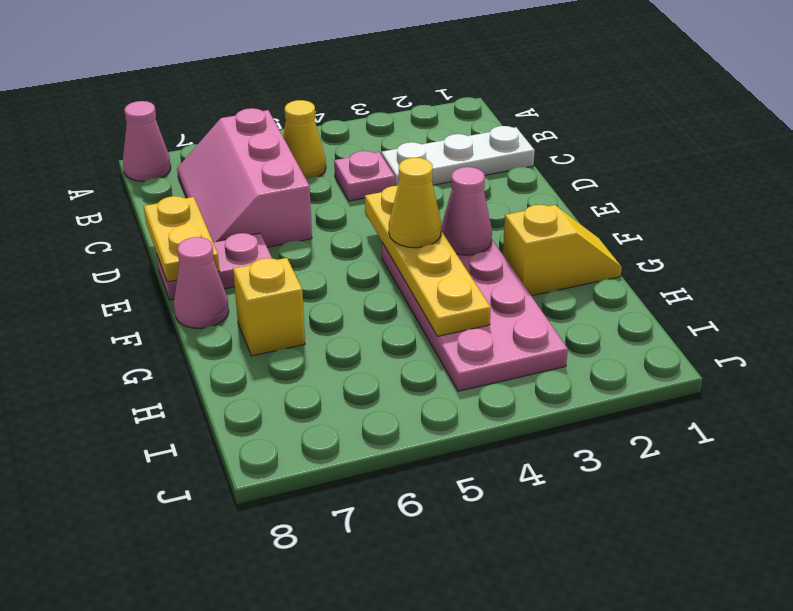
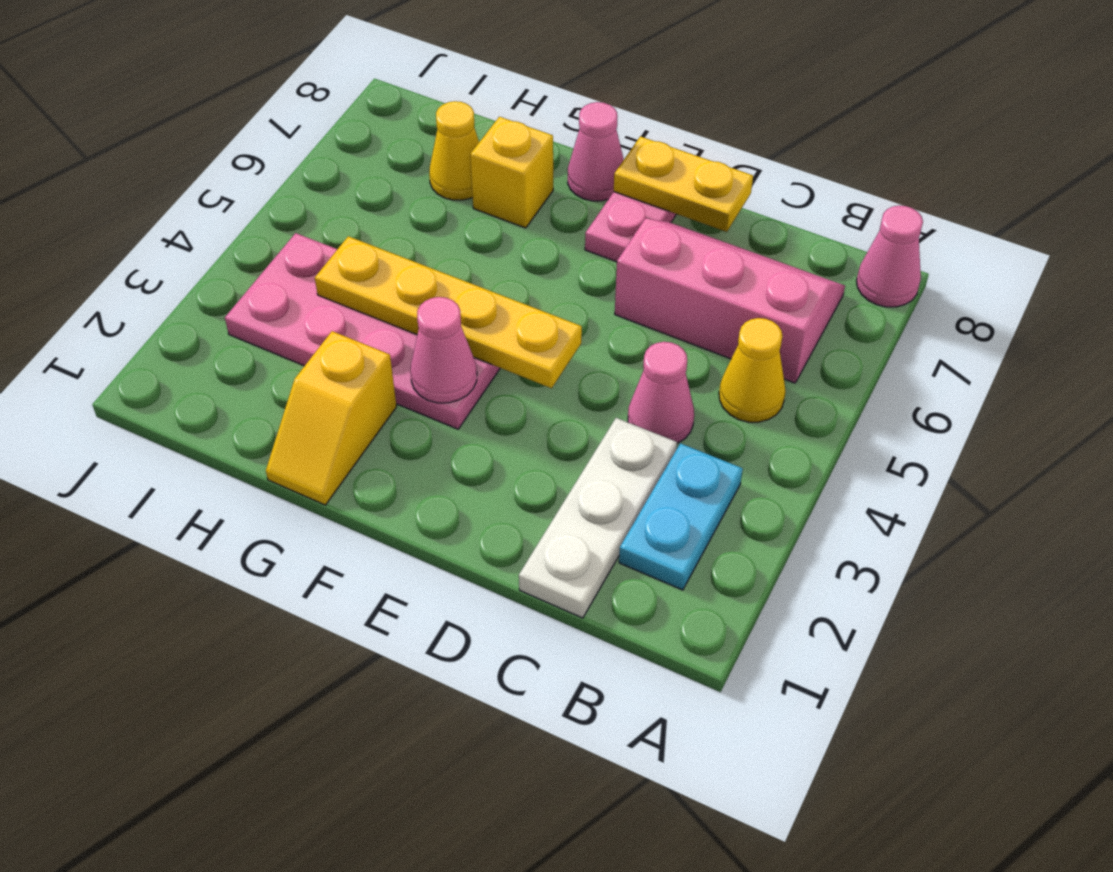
none -> cyan 1x2 plate [619,443,743,590]
pink 1x1 plate [334,151,395,201] -> pink 1x1 cone [628,342,694,443]
yellow 1x1 cone [389,158,441,248] -> yellow 1x1 cone moved to [429,101,479,200]

